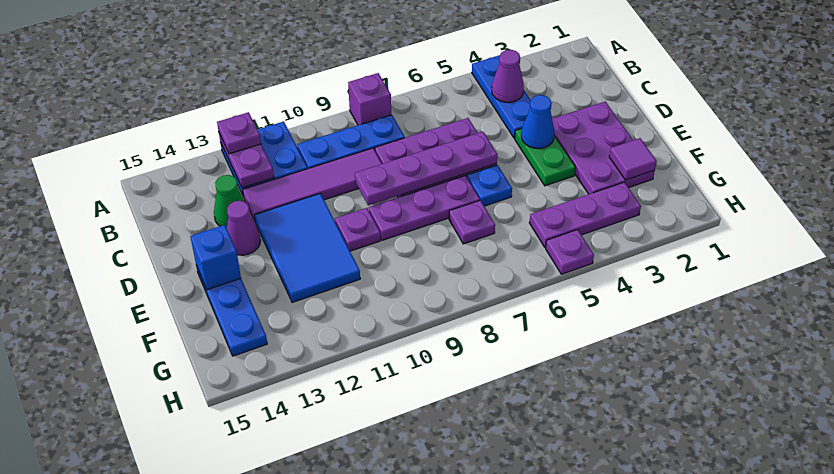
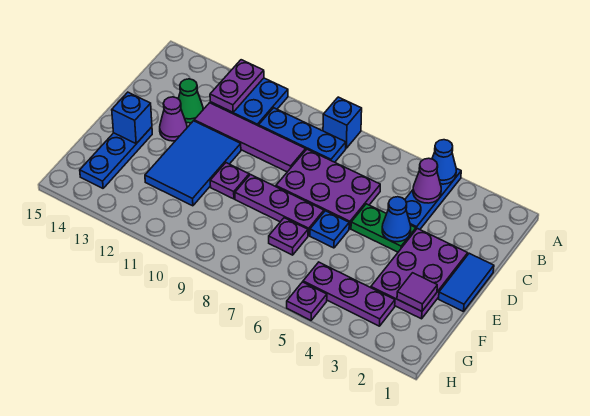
none -> blue 1x1 cone [432,140,456,184]
purple 1x1 brick [348,73,391,125] -> blue 1x1 brick [323,97,362,148]
purple 1x1 plate [217,112,261,154] -> none
none -> blue 1x2 tile [439,253,494,312]
green 1x2 plate [515,128,576,186] -> green 1x2 plate turned to [351,204,416,252]
purple 1x4 plate [355,132,497,205] -> none

